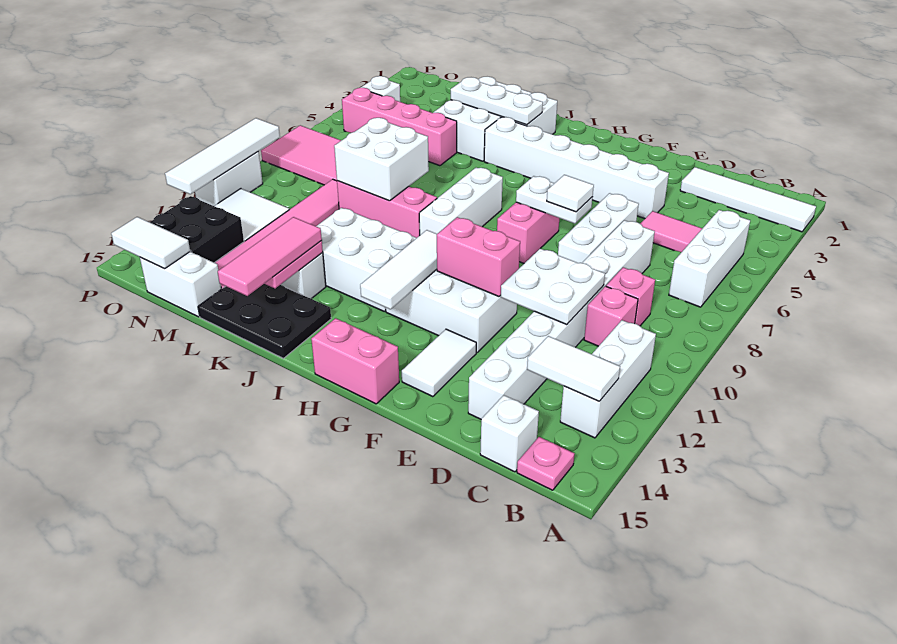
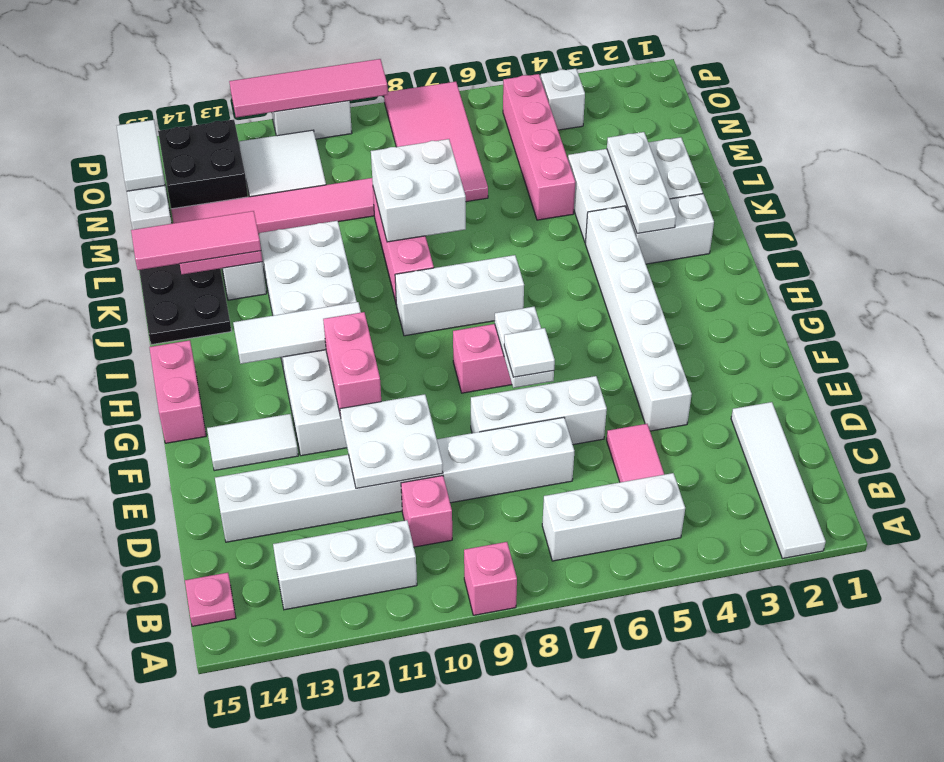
white 1x2 tile [527,336,620,401] -> none
pink 1x1 brick [606,267,655,326] -> pink 1x1 brick moved to [464,542,517,615]
white 1x1 brick [480,395,539,472] -> none
white 1x4 tile [165,118,280,194] -> pink 1x4 tile [229,59,388,117]

